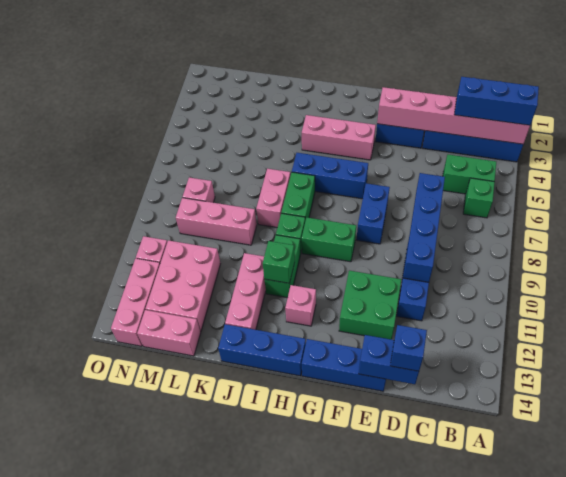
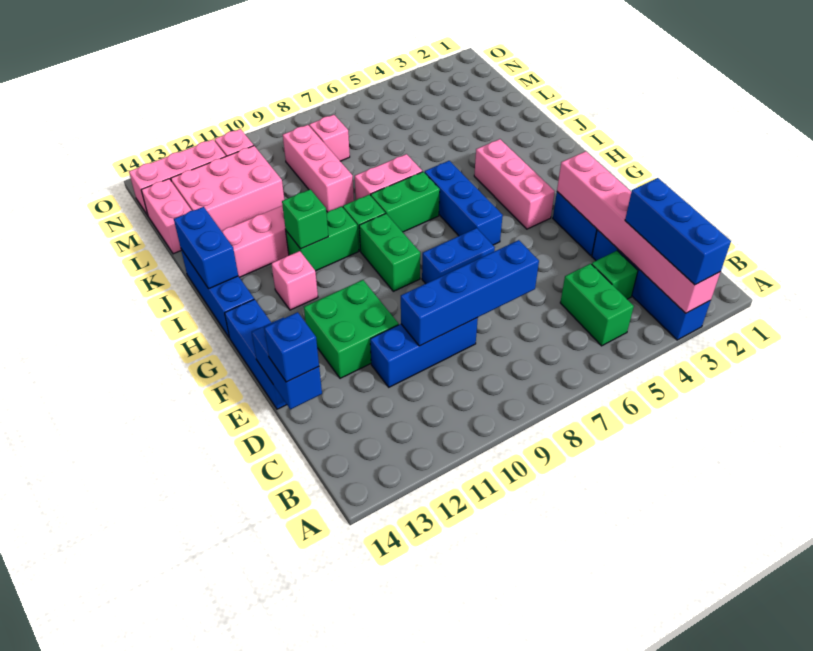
green 1x1 brick [463,178,495,218] -> green 1x1 brick moved to [592,251,638,299]
none -> blue 1x2 brick [174,207,238,289]

